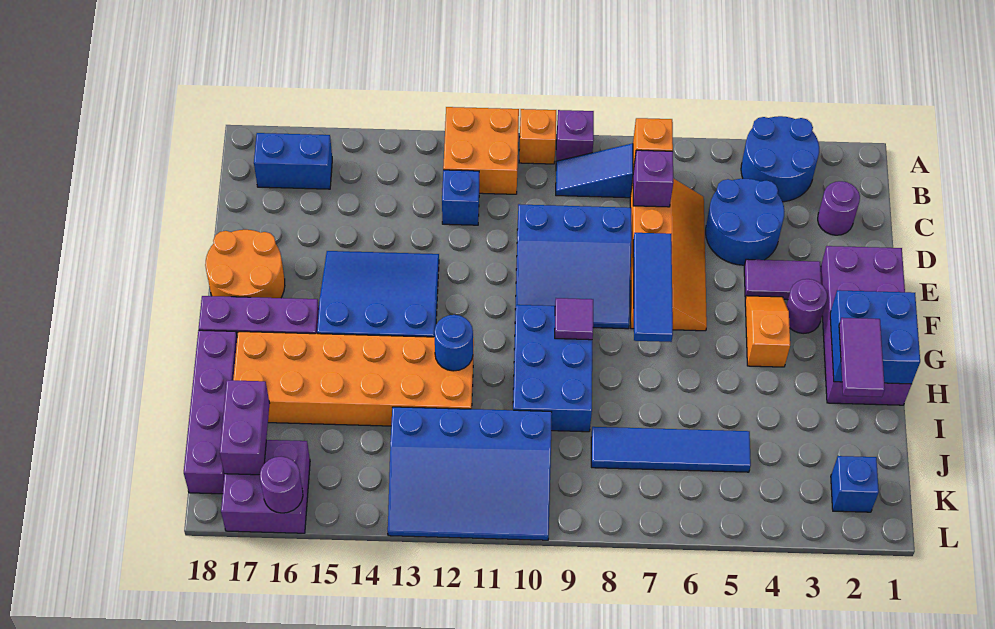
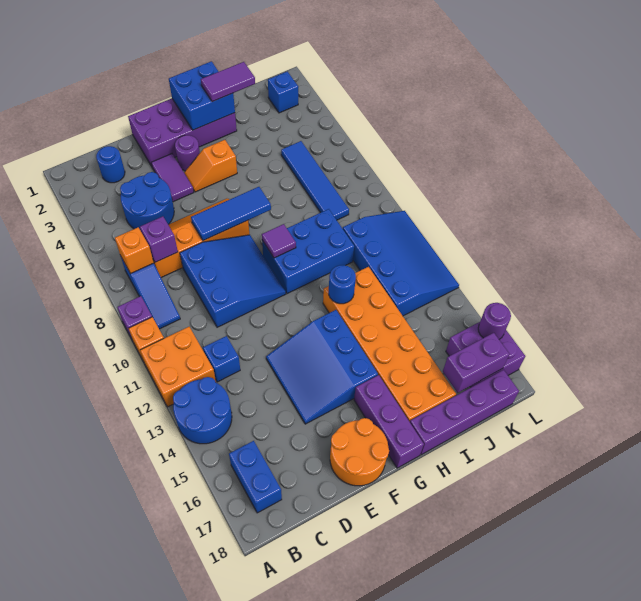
blue 2x2 round brick [741,116,819,202] -> blue 2x2 round brick moved to [173,377,232,444]
purple 1x1 round brick [818,181,860,235] -> blue 1x1 round brick [96,146,125,183]

